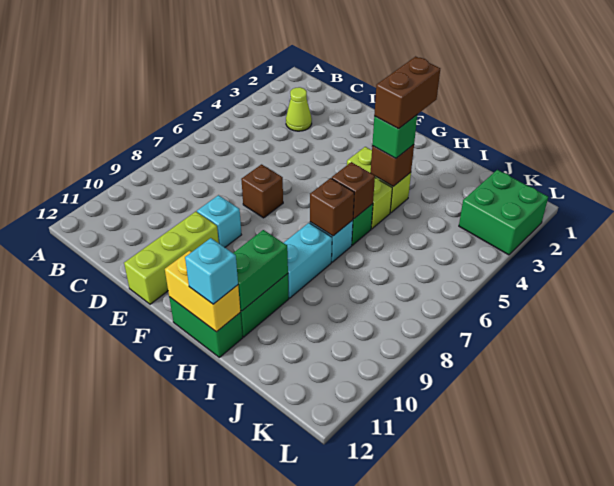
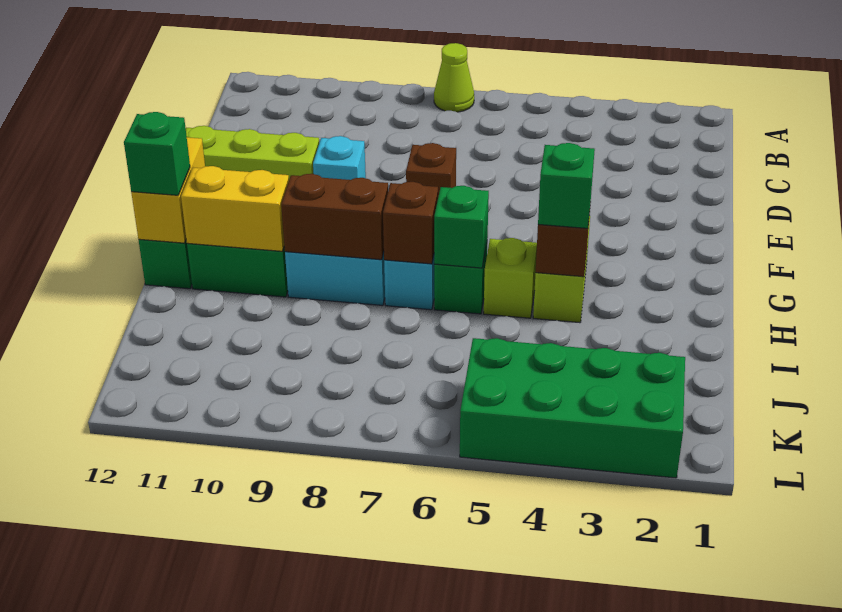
lime 1x1 cone [286,87,312,131] -> lime 1x1 cone moved to [434,43,474,112]
brown 1x2 brick [374,56,440,129] -> brown 1x2 brick moved to [281,174,388,260]
brown 1x1 brick [332,162,375,219] -> green 1x1 brick [434,186,489,268]
green 1x2 brick [233,230,288,311] -> yellow 1x2 brick [181,166,289,251]
cyan 1x1 brick [185,238,238,304] -> green 1x1 brick [124,112,190,195]
green 2x2 brick [459,170,548,255] -> green 2x4 brick [460,338,685,478]

